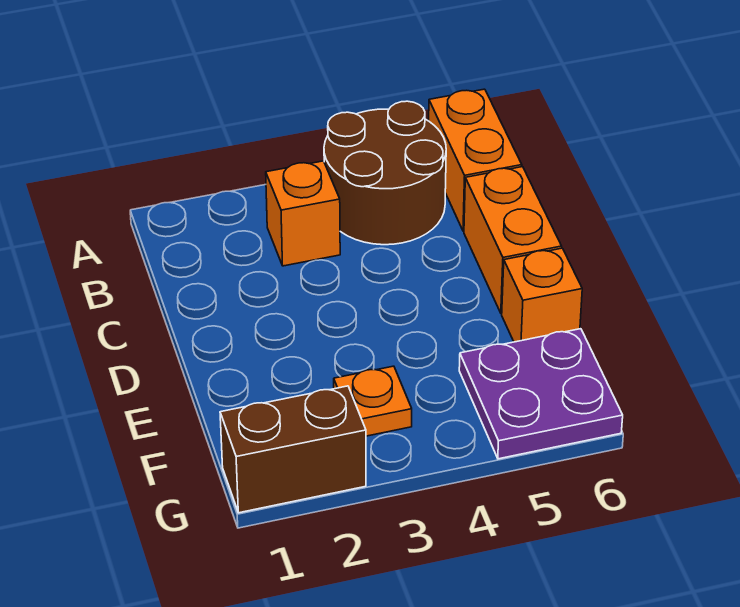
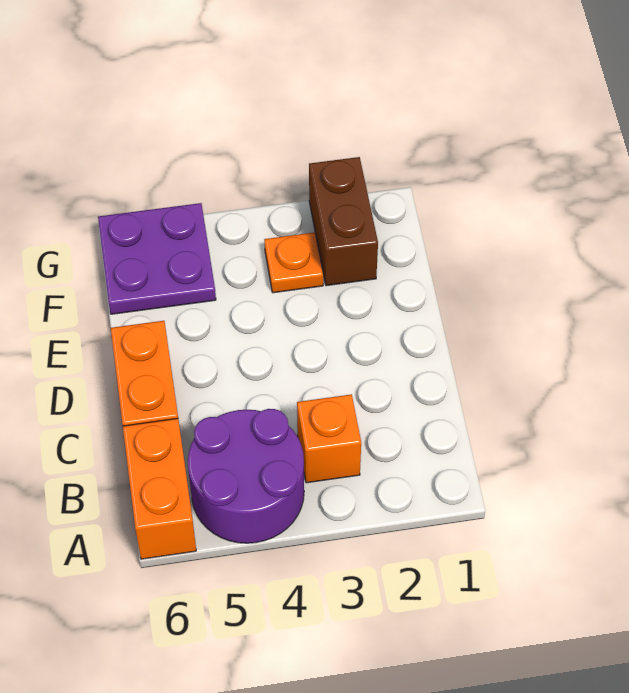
brown 2x2 round brick [324,101,446,245] -> purple 2x2 round brick [188,409,304,543]
orange 1x1 brick [502,248,582,342] -> none
brown 1x2 brick [220,386,366,513] -> brown 1x2 brick turned to [309,157,378,286]

